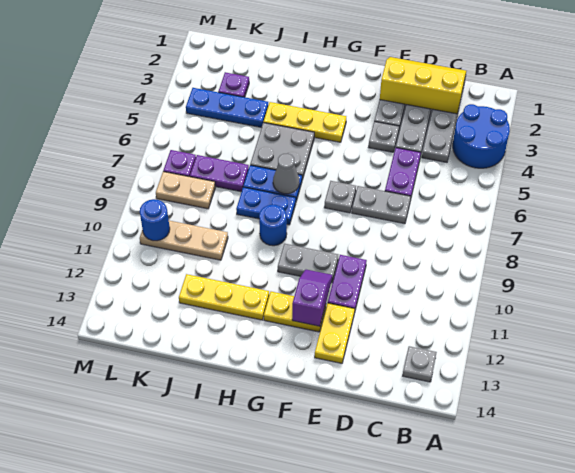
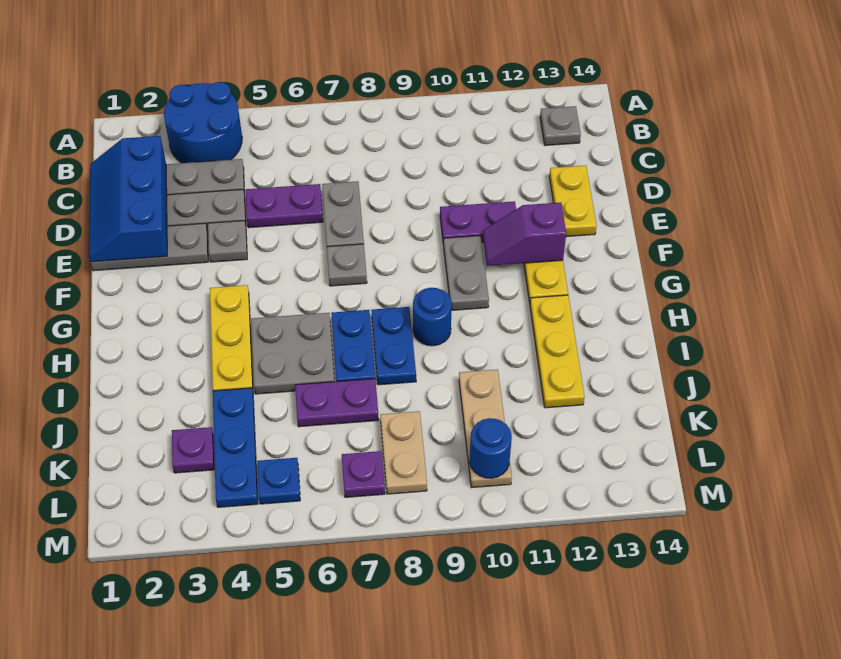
yellow 2x3 slope [380,57,466,114] -> blue 2x3 slope [89,136,167,262]
yellow 1x2 plate [315,303,355,363] -> yellow 1x2 plate turned to [549,165,597,237]
grey 1x1 cone [273,153,299,194] -> none
purple 1x2 plate [190,155,249,192] -> purple 1x2 plate turned to [295,379,379,427]
none -> blue 1x1 plate [257,458,300,504]

